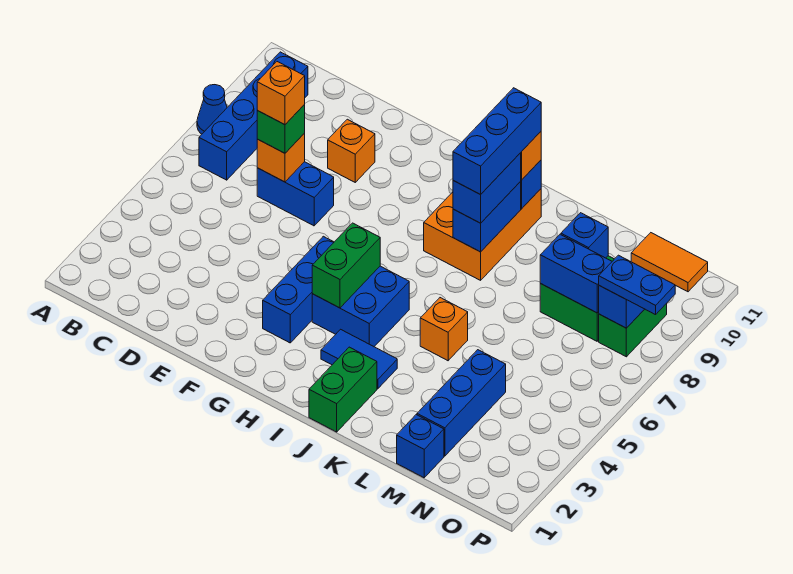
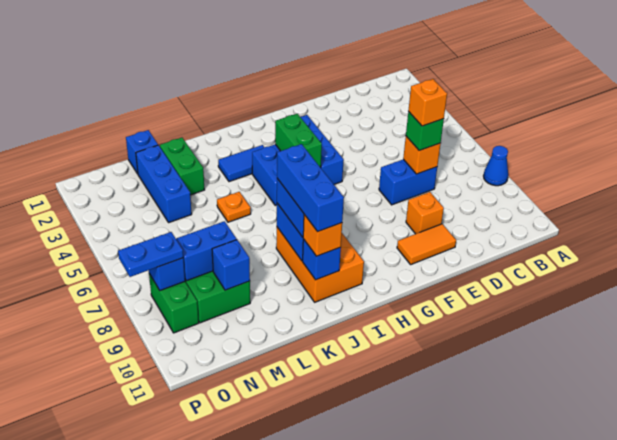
blue 1x4 brick [199,52,308,180] -> none
green 1x2 brick [309,347,377,432] -> green 1x2 brick moved to [160,138,204,195]
orange 1x1 brick [420,298,468,361] -> orange 1x1 plate [217,192,251,222]
orange 1x2 tile [631,233,708,292] -> orange 1x2 tile moved to [397,224,456,264]

